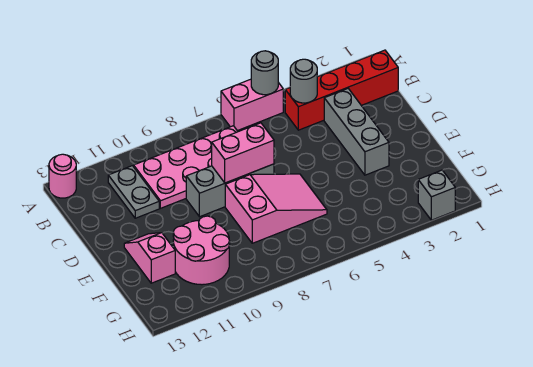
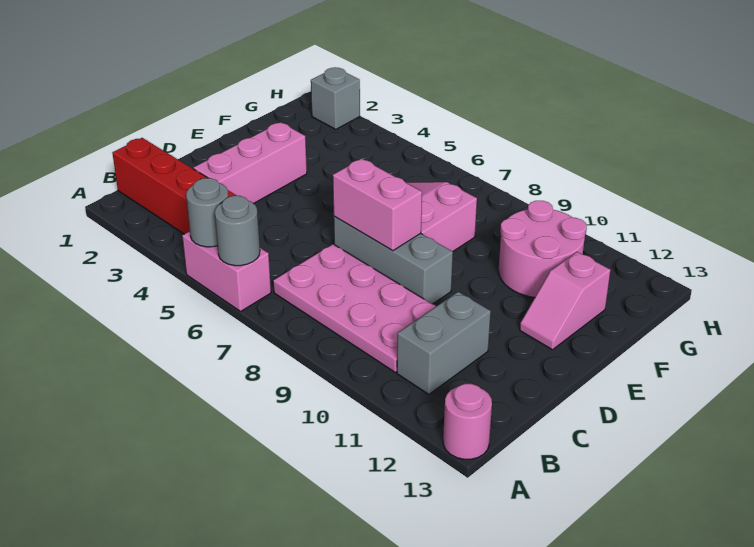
grey 1x1 round brick [290,59,317,103] -> grey 1x1 round brick moved to [215,196,260,266]
grey 1x2 plate [108,166,159,218] -> grey 1x2 brick [397,292,491,394]
grey 1x3 brick [324,89,389,175] -> pink 1x3 brick [194,122,307,204]

